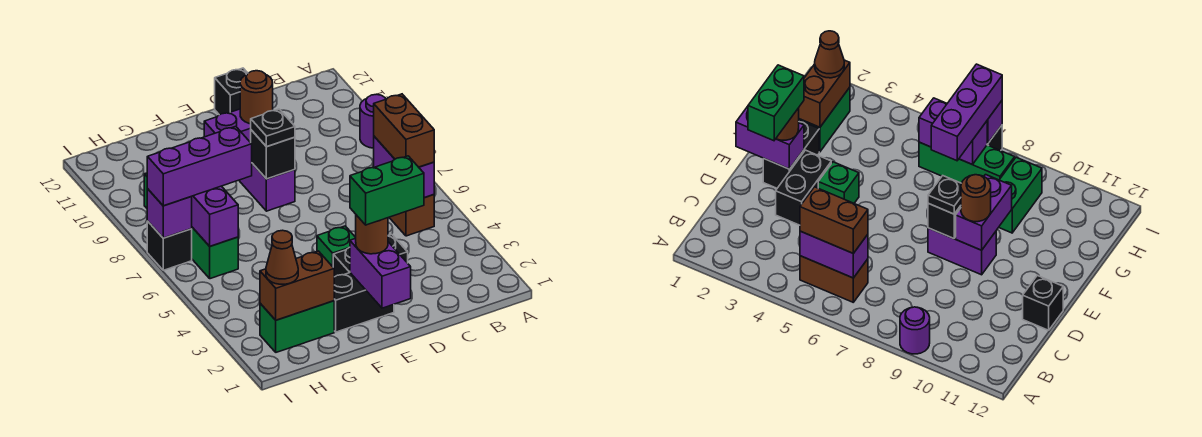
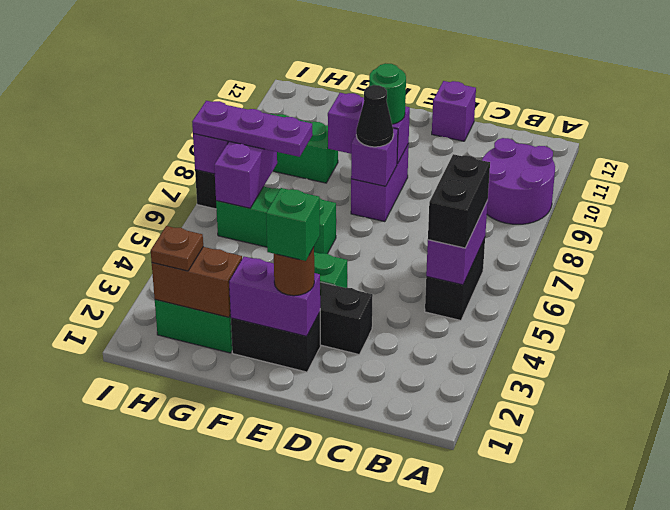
purple 1x1 round brick [360,94,386,148] -> purple 2x2 round brick [482,138,555,224]
brown 1x2 brick [389,195,434,236] -> black 1x2 brick [425,238,485,320]
brown 1x2 brick [374,94,434,167] -> black 1x2 brick [428,154,490,248]
green 1x2 brick [350,156,424,225] -> green 1x1 brick [266,188,320,261]
black 1x1 brick [215,68,248,115] -> purple 1x1 brick [432,81,476,141]
purple 1x2 brick [350,238,411,308] -> purple 1x2 brick turned to [229,257,320,336]
black 1x1 brick [251,130,295,179] -> purple 1x1 brick [351,128,398,186]
black 1x1 plate [251,109,295,147] -> black 1x1 cone [356,85,393,147]
brown 1x1 round brick [240,71,273,124] -> green 1x1 round brick [369,63,406,124]
purple 1x3 brick [147,126,252,206] -> purple 1x3 plate [192,101,313,157]
brown 1x1 cone [266,230,298,284] -> brown 1x1 plate [151,226,203,271]
green 1x3 brick [192,227,238,279] -> green 1x3 brick turned to [216,187,336,254]

